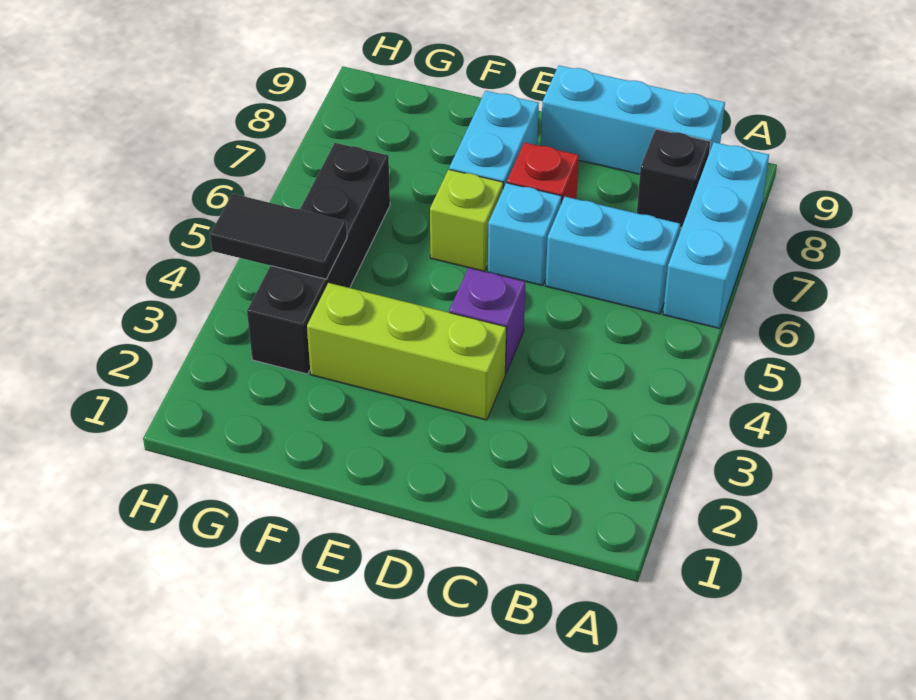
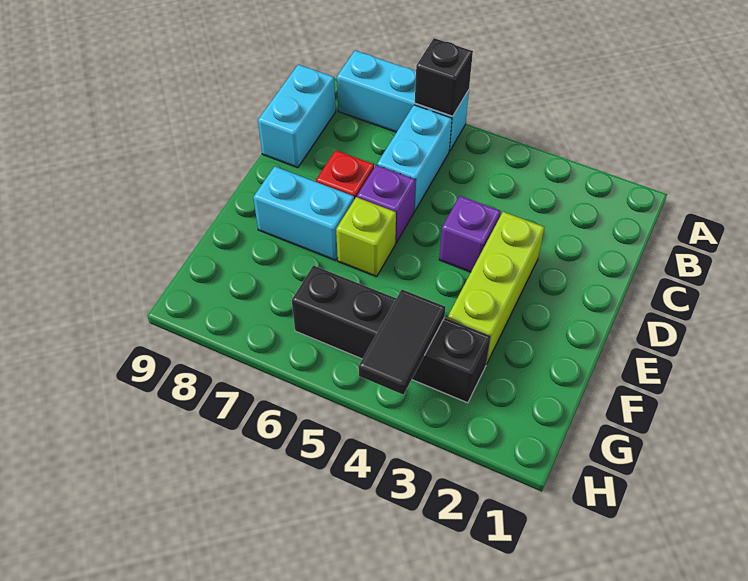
black 1x1 brick [637,129,711,228] -> black 1x1 brick moved to [415,38,473,116]
cyan 1x3 brick [541,66,725,174] -> cyan 1x2 brick [258,65,336,168]
cyan 1x1 brick [488,183,562,286] -> purple 1x1 brick [357,165,415,243]

